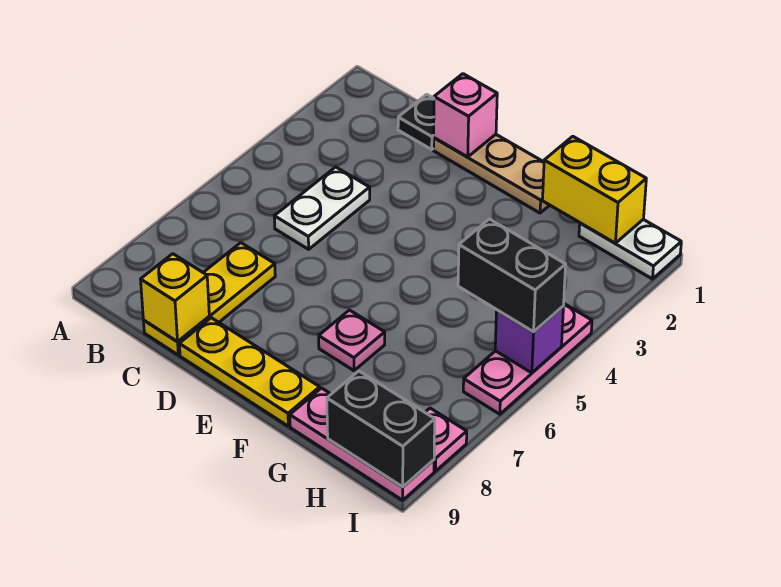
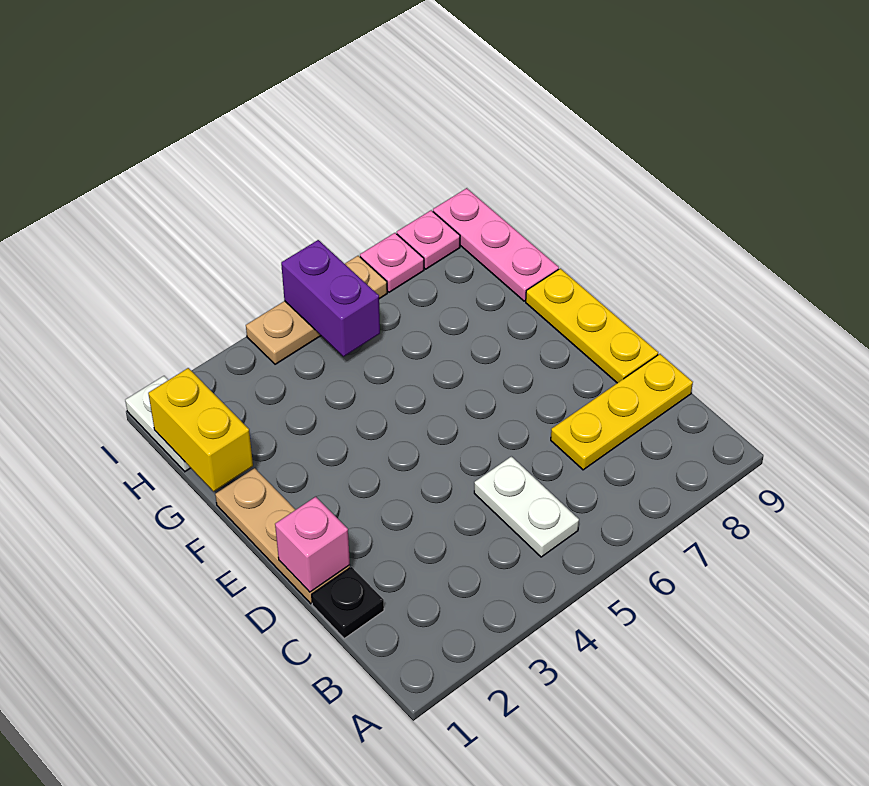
white 1x2 plate [274,167,370,249] -> white 1x2 plate turned to [474,456,579,557]
yellow 1x1 brick [141,254,209,342] -> none
pink 1x1 plate [319,310,385,371] -> pink 1x1 plate moved to [360,233,424,292]
black 1x2 brick [458,219,566,332] -> none
black 1x2 brick [327,371,435,487] -> none
pink 1x3 plate [463,304,592,414] -> tan 1x3 plate [246,256,387,364]
purple 1x1 brick [495,307,563,373] -> purple 1x2 brick [281,240,380,357]

